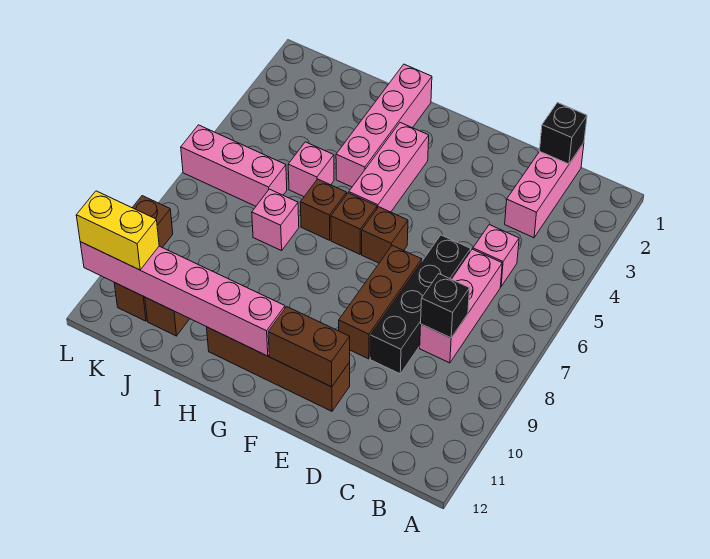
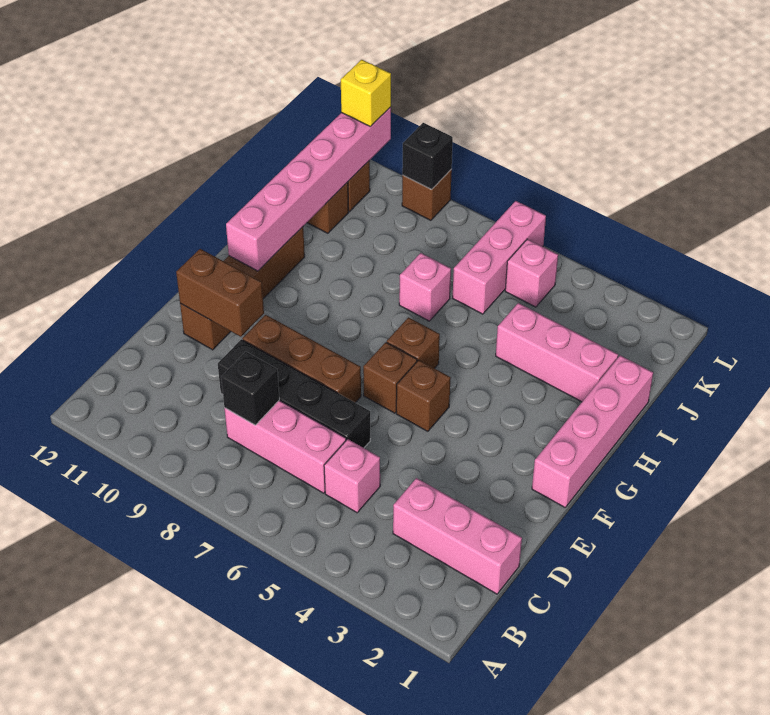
black 1x1 brick [539,103,587,164] -> black 1x1 brick moved to [402,123,453,189]
brown 1x2 brick [268,307,350,387] -> brown 1x2 brick turned to [176,249,264,337]
pink 1x3 brick [349,123,429,212] -> pink 1x3 brick moved to [496,303,618,402]
pink 1x4 brick [336,64,432,187] -> pink 1x4 brick turned to [532,355,653,507]
brown 1x1 brick [300,179,347,240] -> brown 1x1 brick moved to [396,360,451,431]
pink 1x1 brick [288,142,334,197] -> pink 1x1 brick moved to [505,239,558,307]
yellow 1x2 brick [76,191,159,270] -> yellow 1x1 brick [341,60,391,127]

